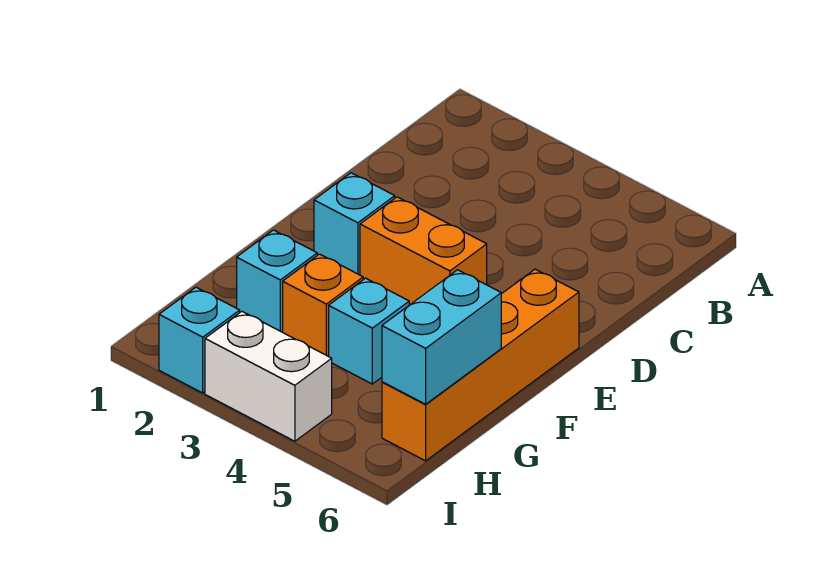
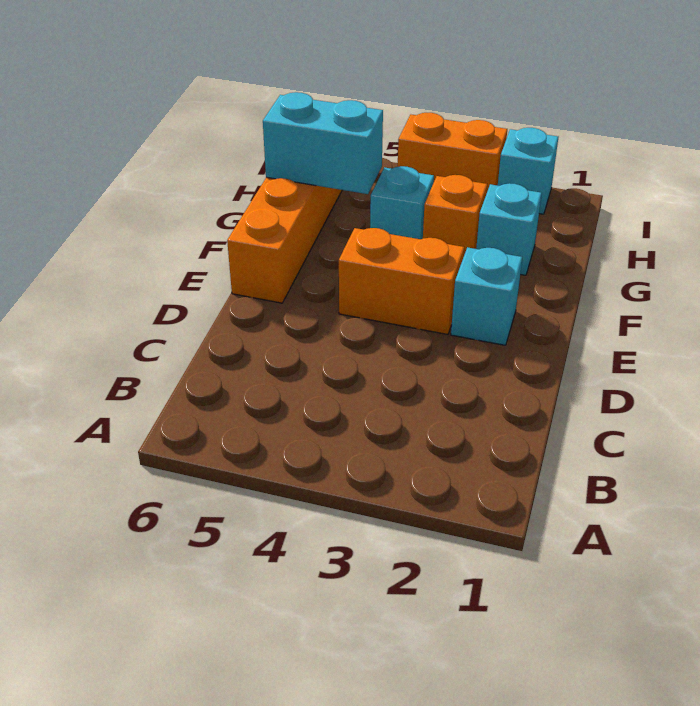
cyan 1x2 brick [382,270,501,404] -> cyan 1x2 brick turned to [263,92,383,194]
white 1x2 brick [205,312,332,441] -> orange 1x2 brick [398,113,507,191]

